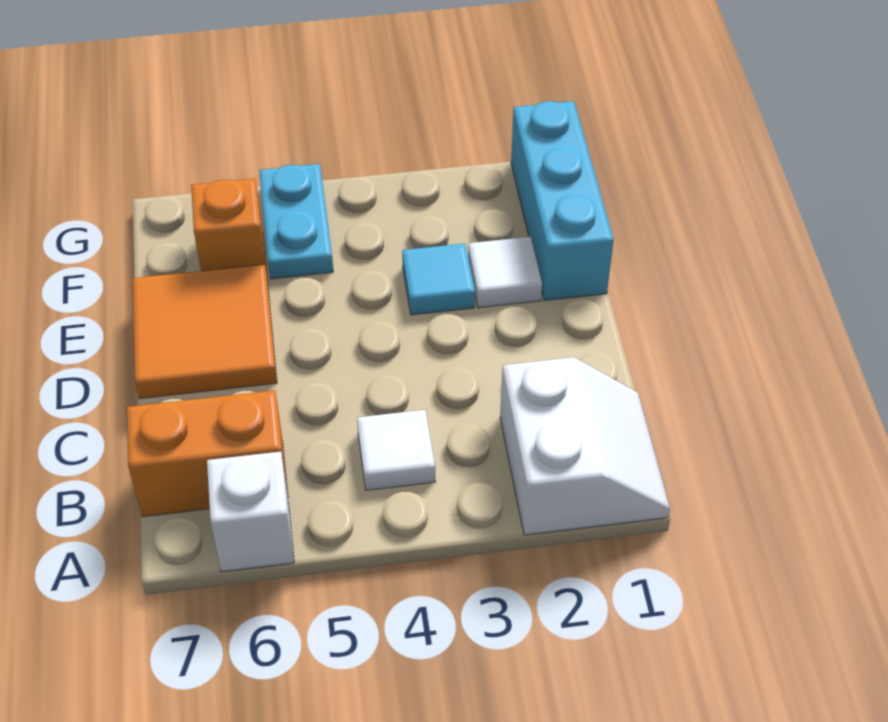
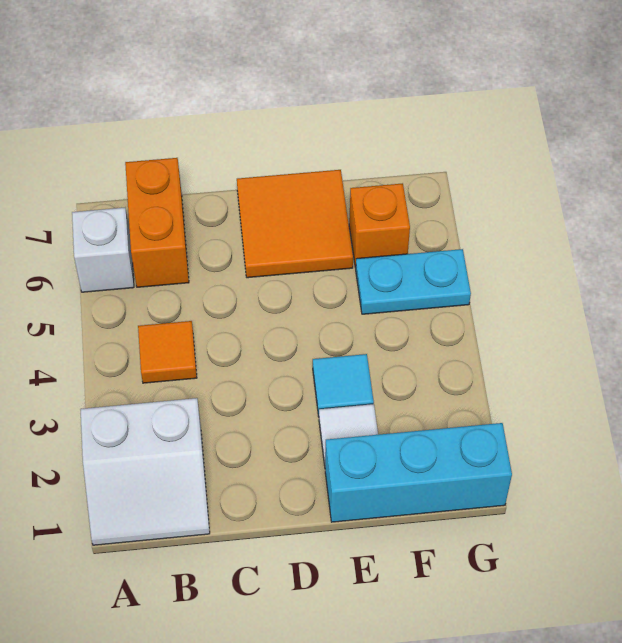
white 1x1 tile [357,410,435,490] -> orange 1x1 tile [138,321,197,383]

